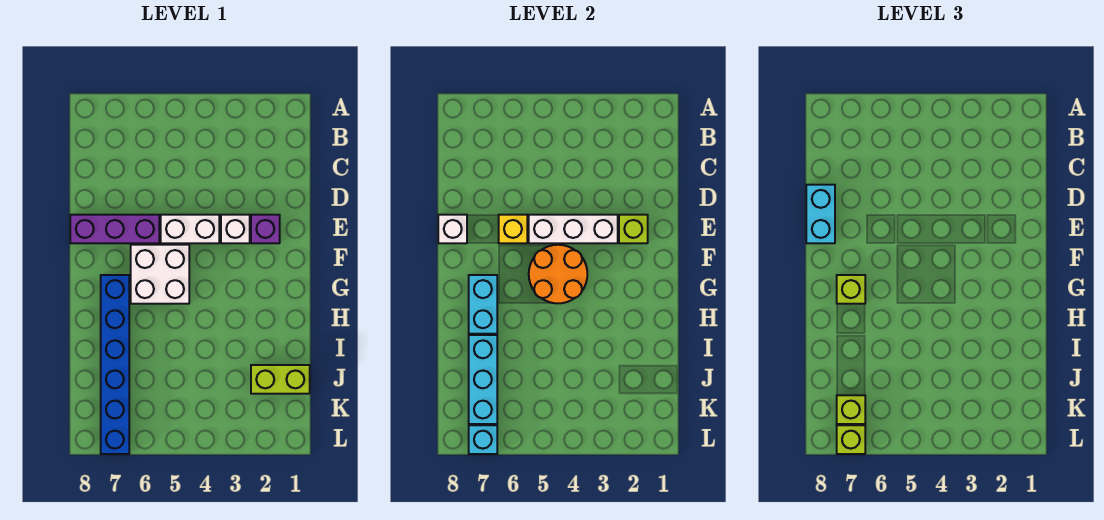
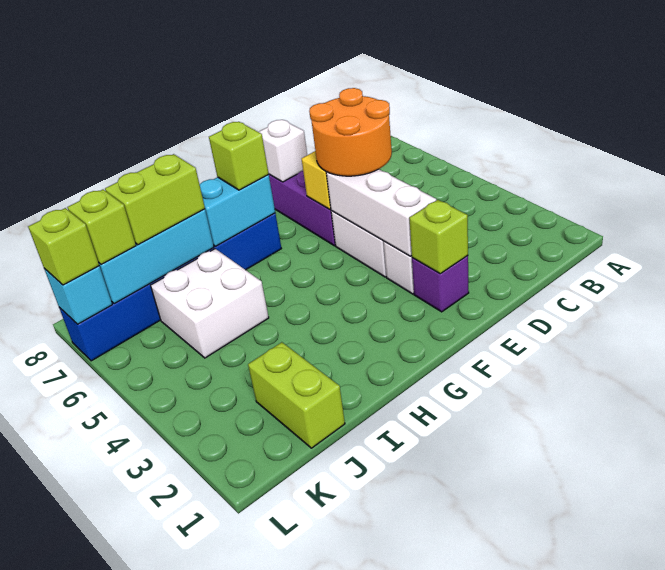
cyan 1x2 brick [806,185,835,243] -> none
orange 2x2 round brick [529,245,587,303] -> orange 2x2 round brick moved to [309,88,392,176]
white 2x2 brick [131,245,189,304] -> white 2x2 brick moved to [151,249,269,358]
none -> lime 1x2 brick [105,154,205,245]

